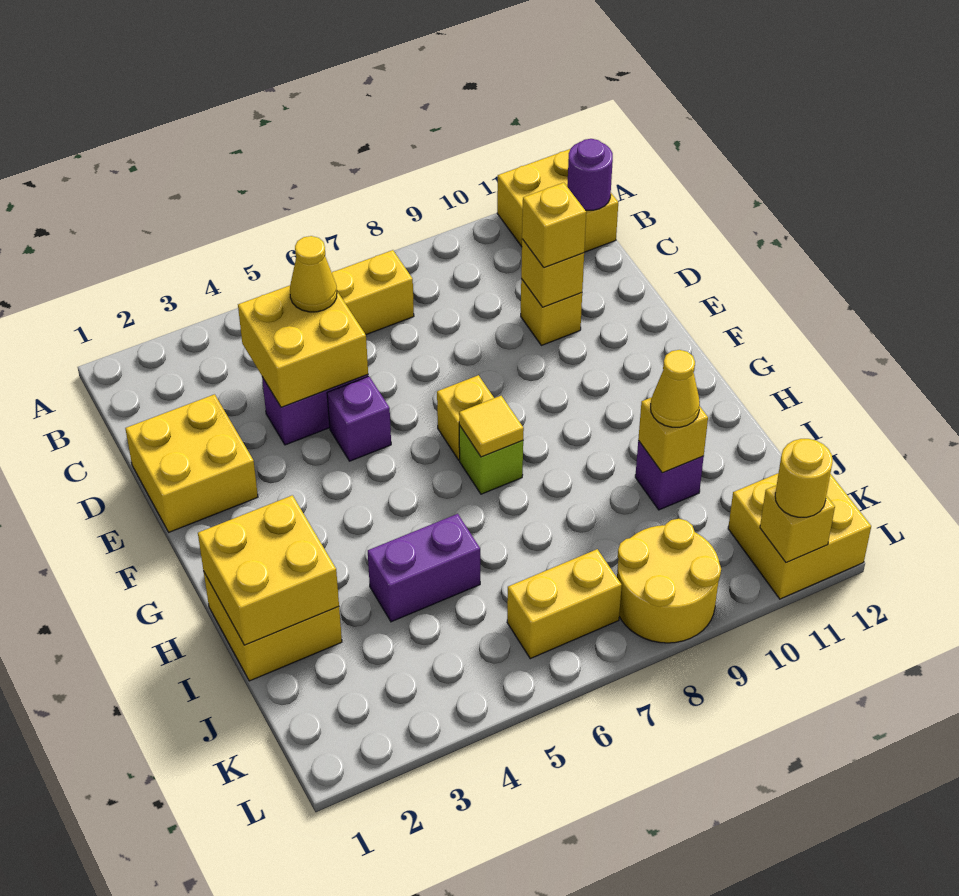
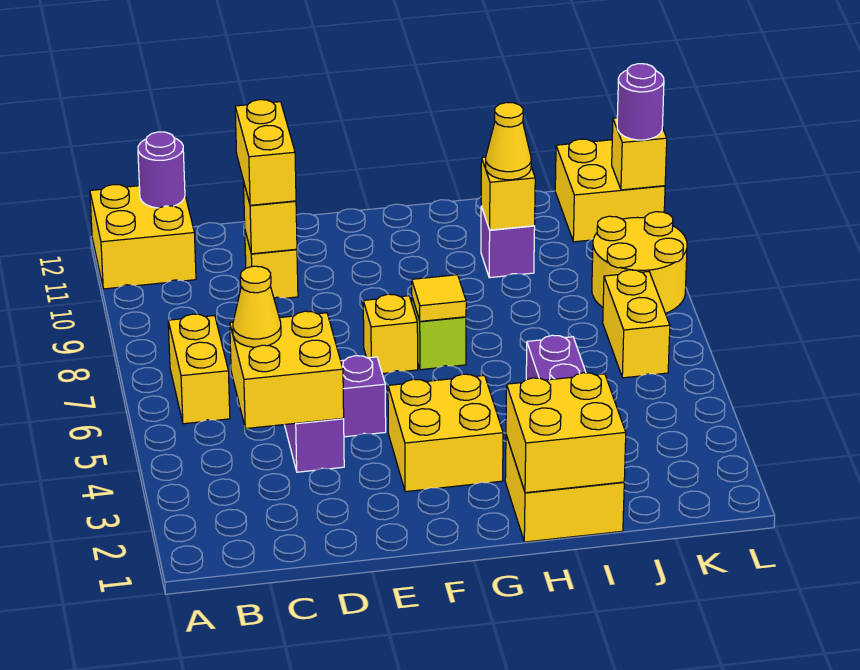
yellow 2x2 brick [125,394,258,532] -> yellow 2x2 brick moved to [388,374,503,492]
yellow 1x1 brick [522,183,586,268] -> yellow 1x2 brick [235,100,296,205]
yellow 1x1 round brick [775,439,833,517] -> purple 1x1 round brick [617,64,664,140]

